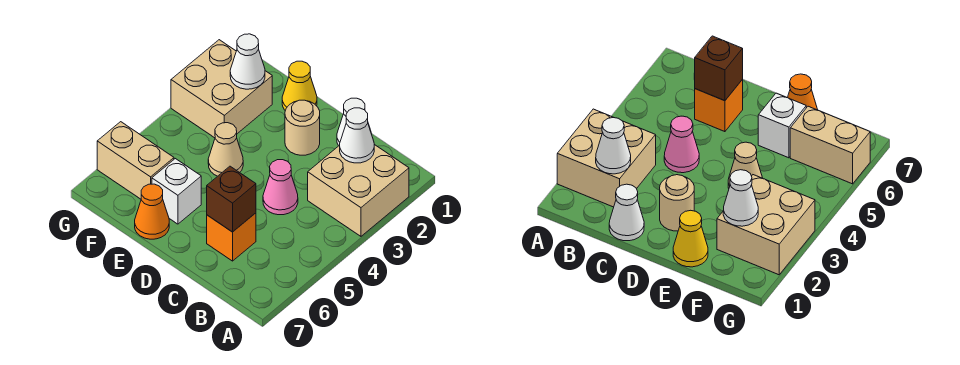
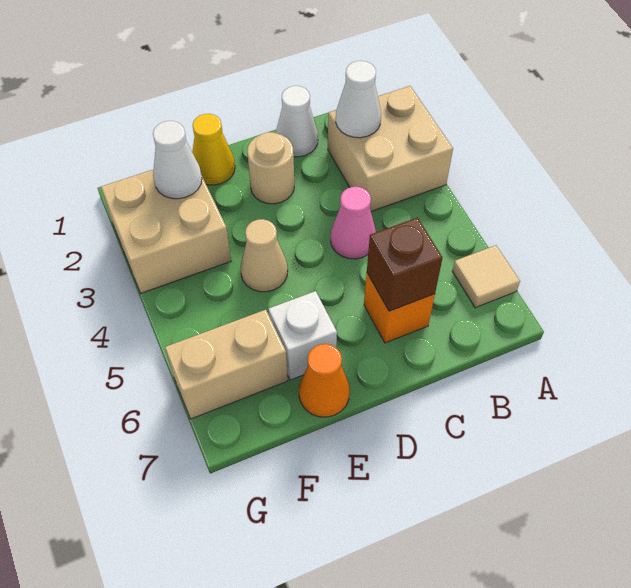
none -> tan 1x1 tile [452,245,520,308]

